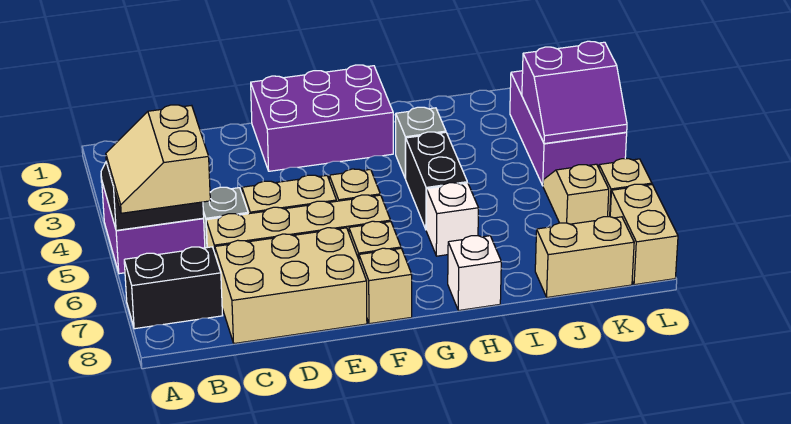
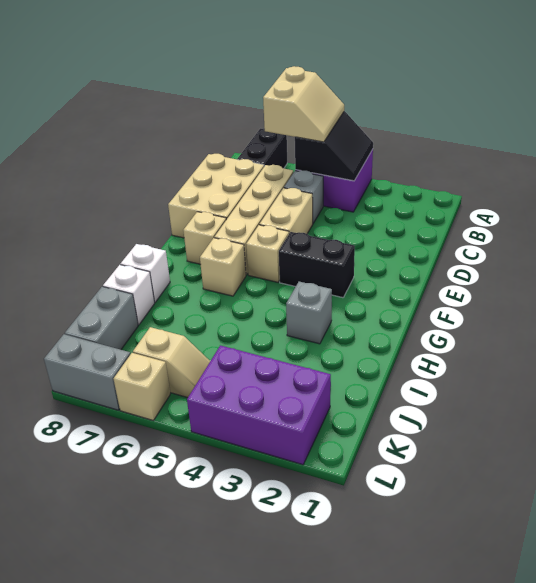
tan 2x2 slope [106,105,210,213] -> tan 2x2 slope turned to [263,66,344,142]
purple 2x3 brick [251,65,393,171] -> none
tan 1x1 brick [359,248,412,324] -> tan 1x1 brick moved to [200,238,246,296]
black 1x2 brick [405,132,467,229] -> black 1x2 brick moved to [279,232,355,298]
white 1x1 brick [426,183,479,256] -> white 1x1 brick moved to [103,265,155,325]
tan 1x2 brick [535,217,634,297] -> grey 1x2 brick [65,287,138,350]
purple 2x2 slope [522,41,627,144] -> none
tan 1x2 brick [610,184,678,285] -> grey 1x2 brick [44,334,130,410]

